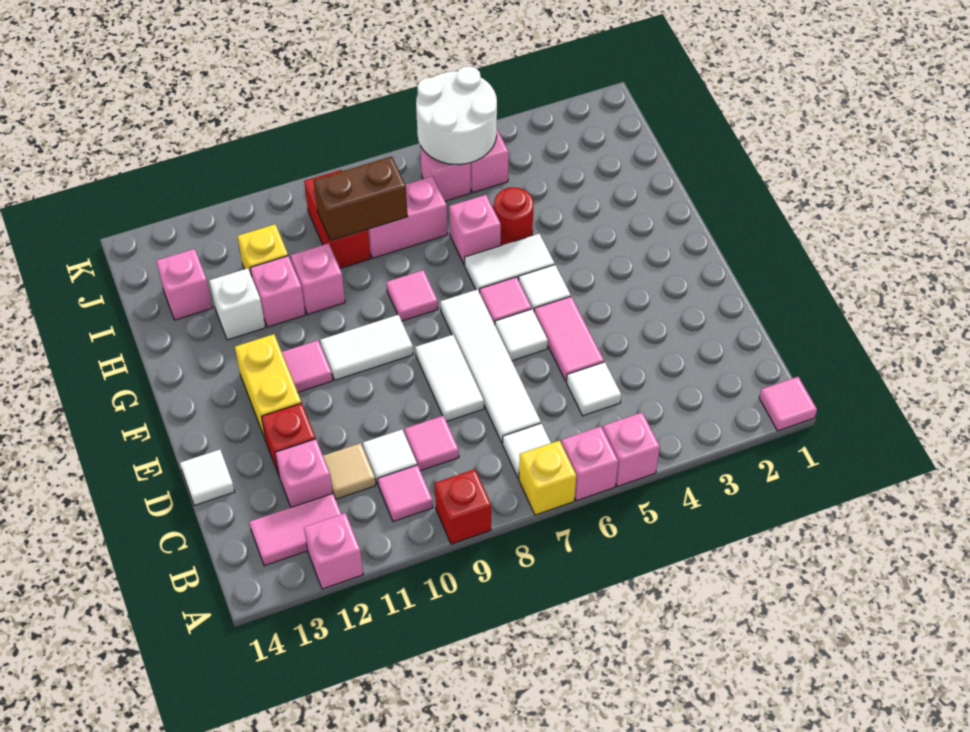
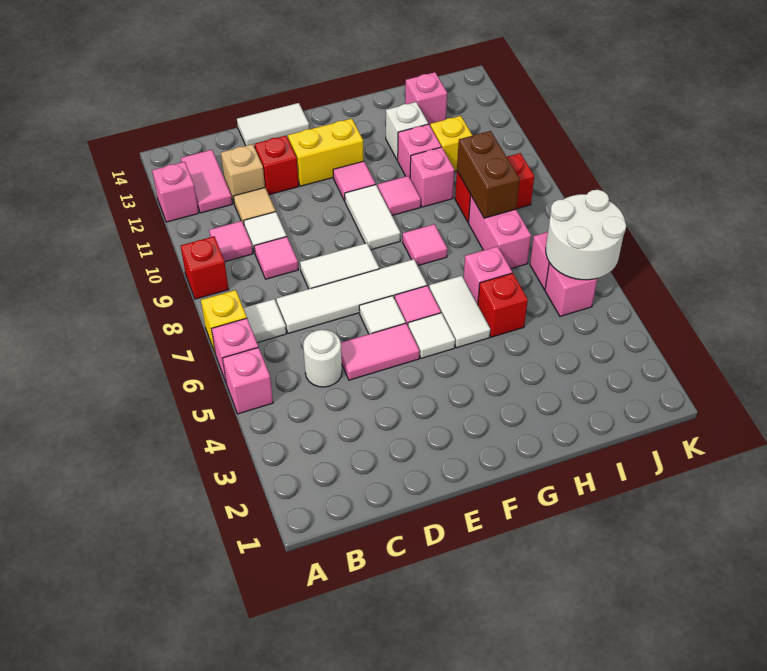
pink 1x1 tile [759,377,817,431] -> pink 1x1 tile moved to [378,176,421,215]
white 1x1 tile [567,362,621,416] -> white 1x1 round brick [303,330,342,387]
pink 1x1 brick [275,439,333,507] -> tan 1x1 brick [221,144,265,203]
white 1x1 tile [180,450,235,506] -> white 1x2 tile [237,103,309,147]
red 1x1 round brick [494,187,534,245] -> red 1x1 brick [478,273,528,337]

